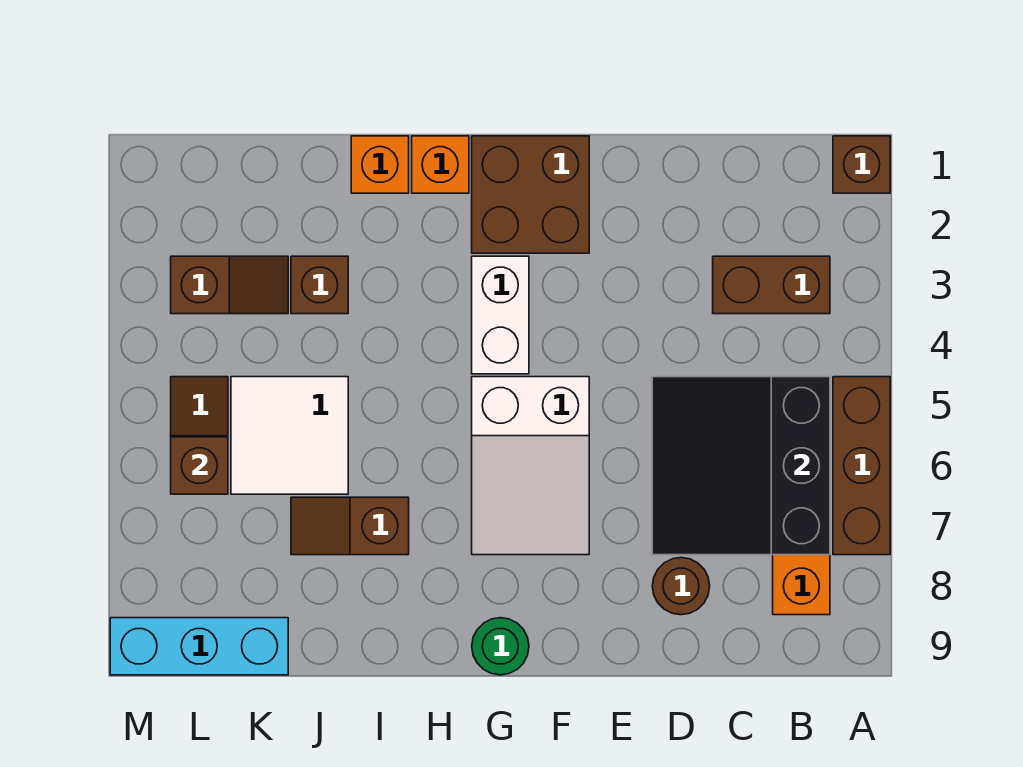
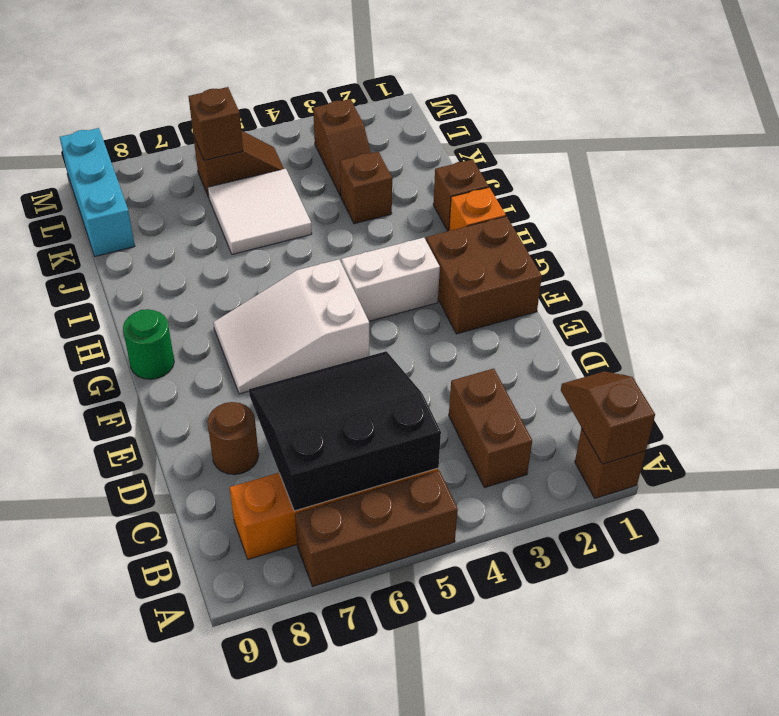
orange 1x1 brick [351,136,409,193] -> brown 1x1 brick [433,159,489,231]
brown 1x2 slope [291,497,409,555] -> brown 1x2 slope moved to [561,371,655,464]

